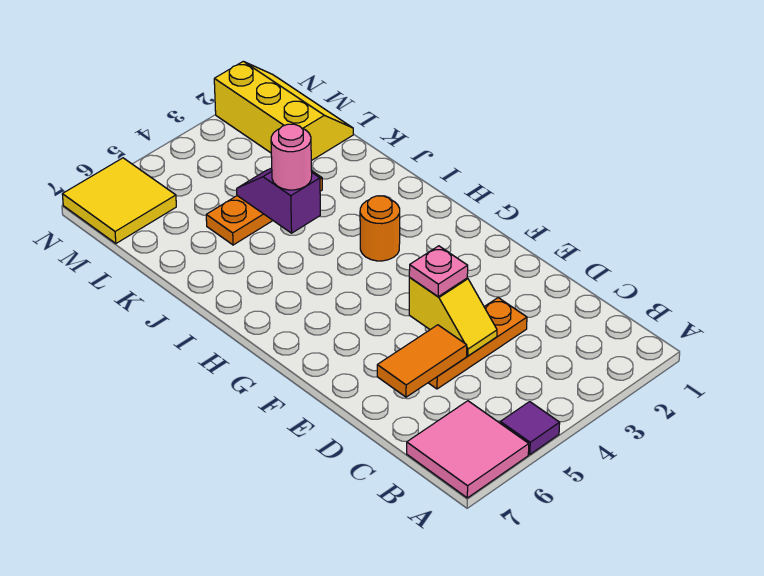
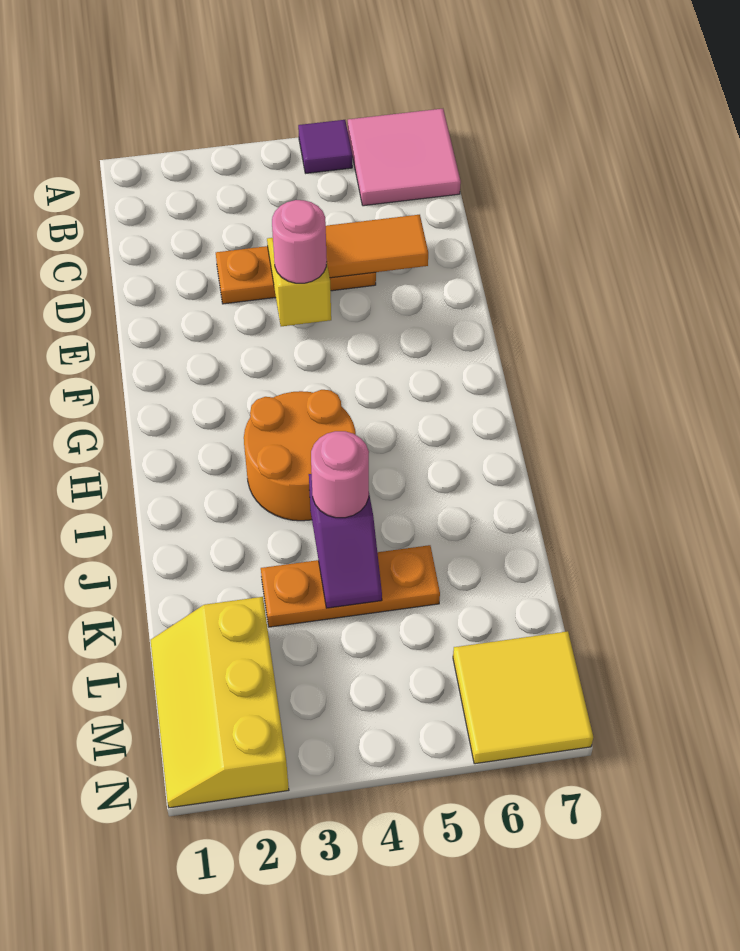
pink 1x1 plate [409,246,468,296] -> pink 1x1 round brick [272,200,327,283]
orange 1x1 round brick [360,196,400,261] -> orange 2x2 round brick [244,390,356,521]

